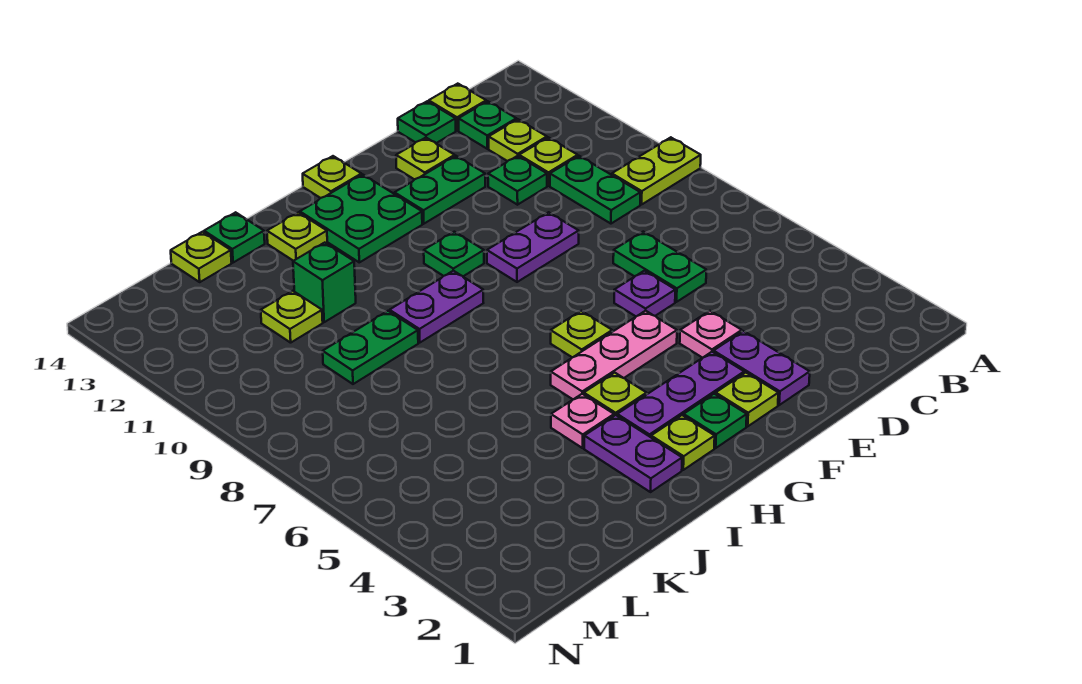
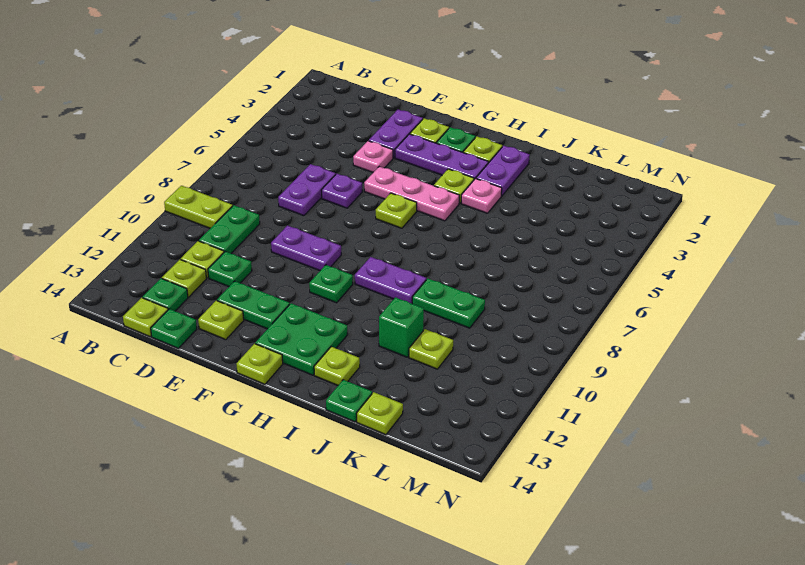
green 1x2 plate [613,232,706,302] -> purple 1x2 plate [278,164,336,216]

